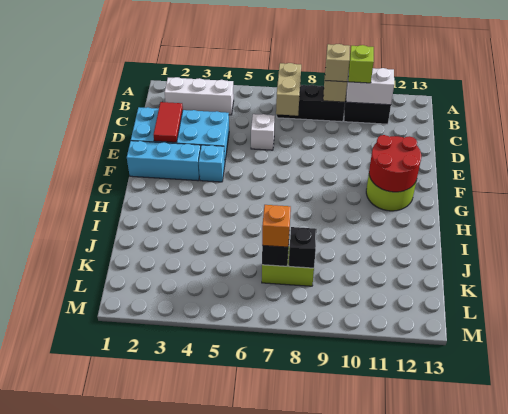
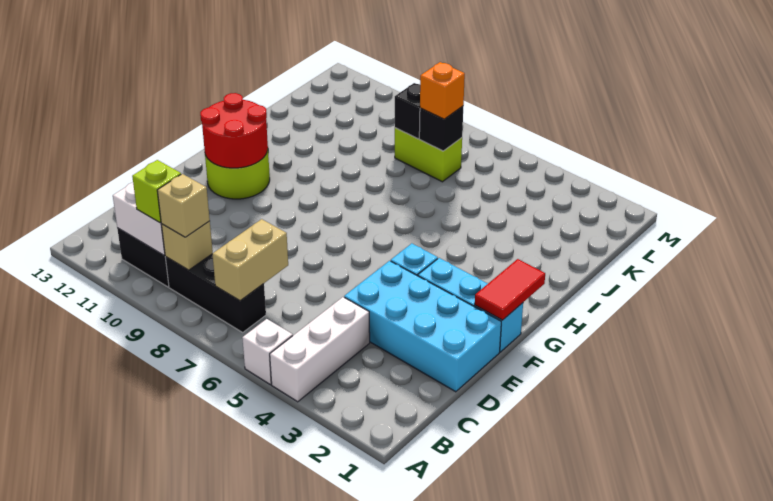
white 1x3 brick [165,77,234,115] -> white 1x3 brick turned to [270,297,370,402]
red 1x2 tile [154,102,183,142] -> red 1x2 tile moved to [475,259,545,320]
white 1x1 brick [251,114,275,150] -> white 1x1 brick moved to [242,319,293,385]

